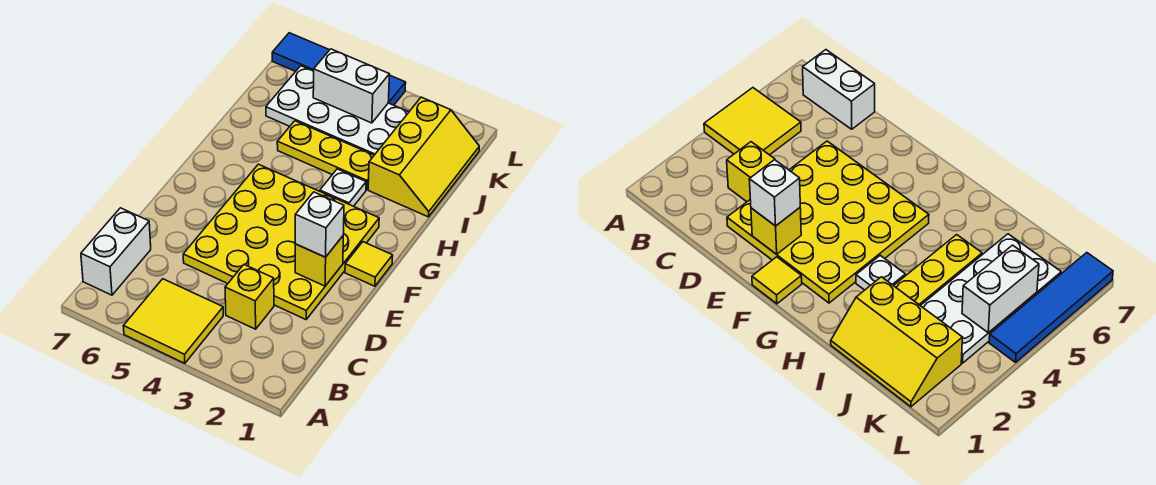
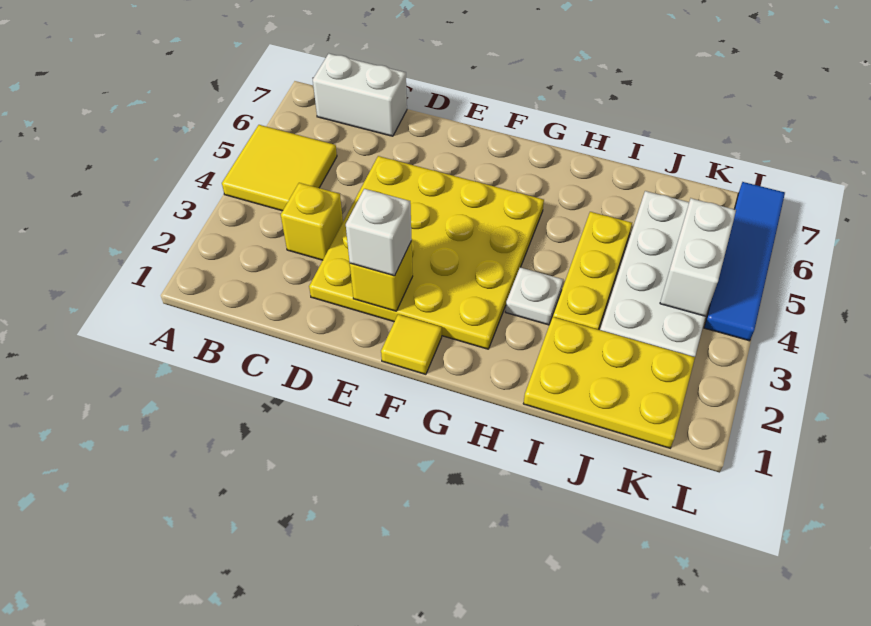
yellow 2x3 slope [368,97,479,217] -> yellow 2x3 plate [523,317,695,448]

